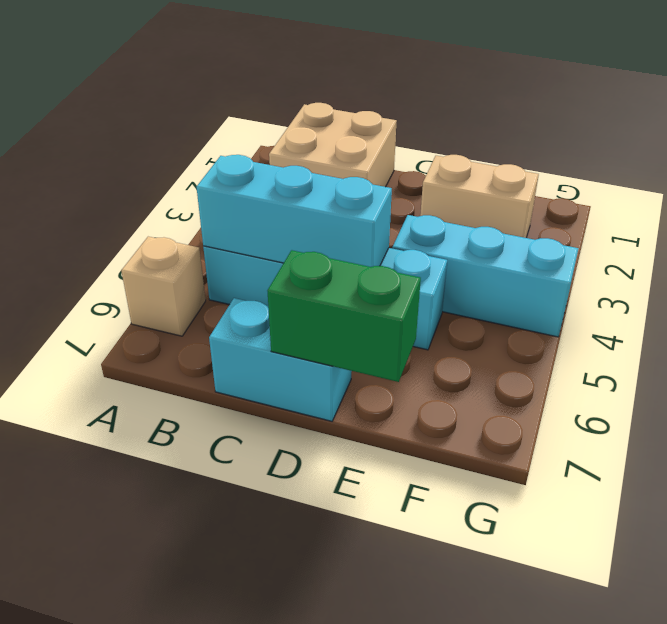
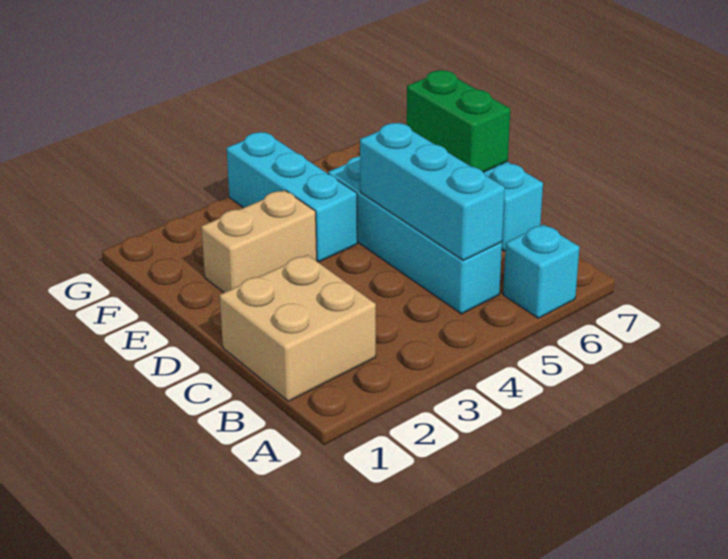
tan 1x1 brick [121,237,206,336] -> cyan 1x1 brick [503,224,580,318]
tan 1x2 brick [420,155,539,238] -> tan 1x2 brick turned to [201,190,317,293]

